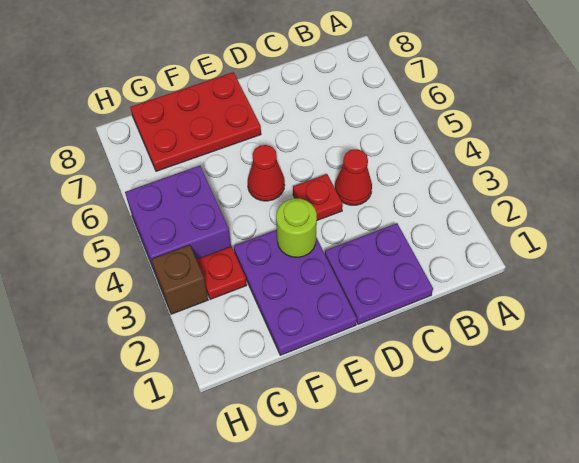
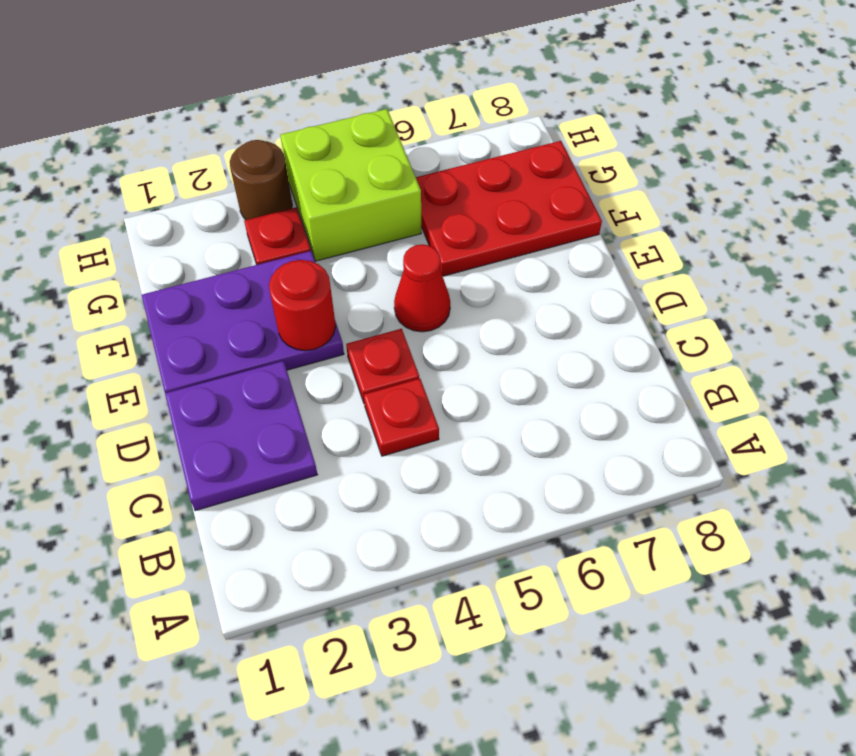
red 1x1 cone [335,149,372,205] -> red 1x1 plate [364,379,439,456]
lime 1x1 round brick [276,199,317,257] -> red 1x1 round brick [269,260,336,351]
red 2x3 plate [130,72,261,171] -> red 2x3 plate turned to [416,141,602,276]
purple 2x2 brick [125,166,231,275] -> lime 2x2 brick [280,109,421,261]
brown 1x1 brick [152,245,208,314] -> brown 1x1 round brick [230,140,292,220]

